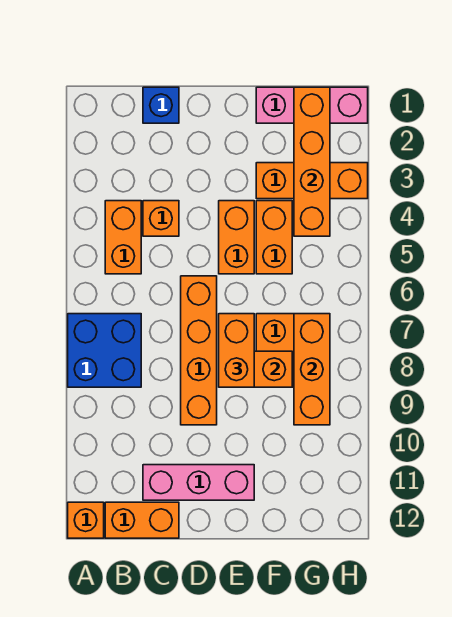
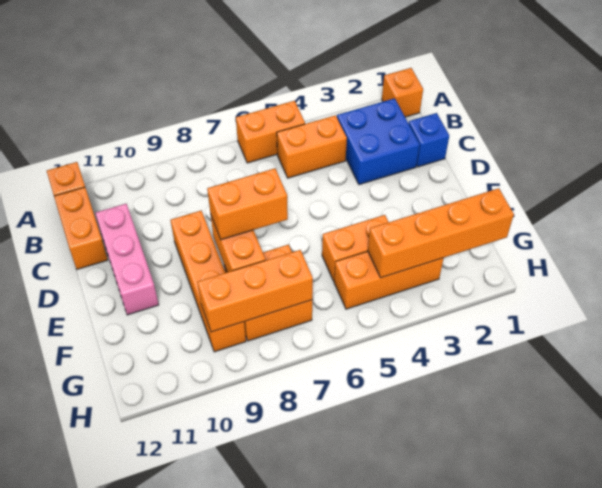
blue 2x2 brick [68,314,141,387] -> blue 2x2 brick moved to [337,98,420,185]
orange 1x1 brick [143,201,179,236] -> orange 1x1 brick moved to [382,68,423,117]
orange 1x4 brick [181,276,217,425] -> orange 1x4 brick turned to [171,211,246,352]
orange 1x2 brick [219,201,254,274] -> orange 1x2 brick moved to [236,101,305,163]
pink 1x3 brick [256,87,368,123] -> none
orange 1x3 brick [256,163,368,199] -> orange 1x3 brick turned to [334,251,444,309]

